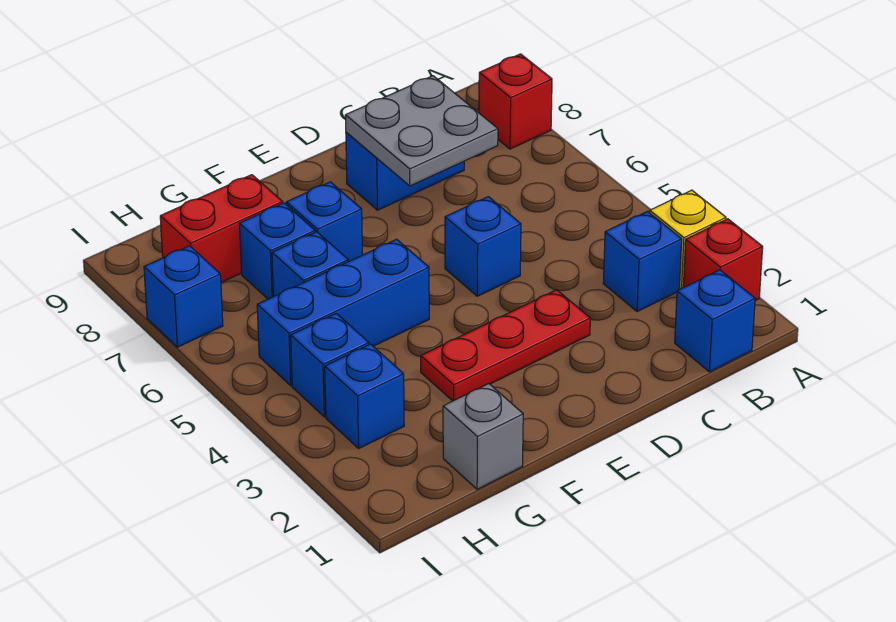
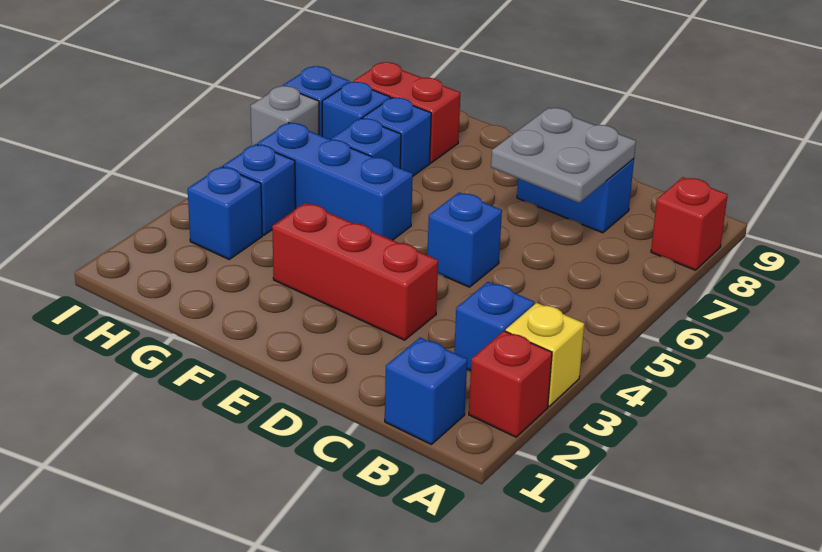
red 1x3 plate [421,290,590,401] -> red 1x3 brick [272,203,438,340]
blue 1x1 brick [286,182,362,262] -> blue 1x1 brick moved to [322,82,390,140]
grey 1x1 brick [443,384,523,489] -> grey 1x1 brick moved to [250,86,319,146]

